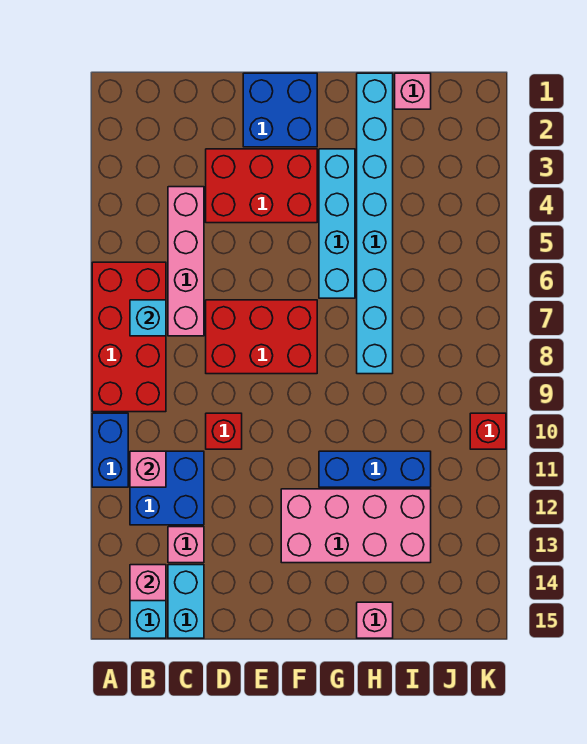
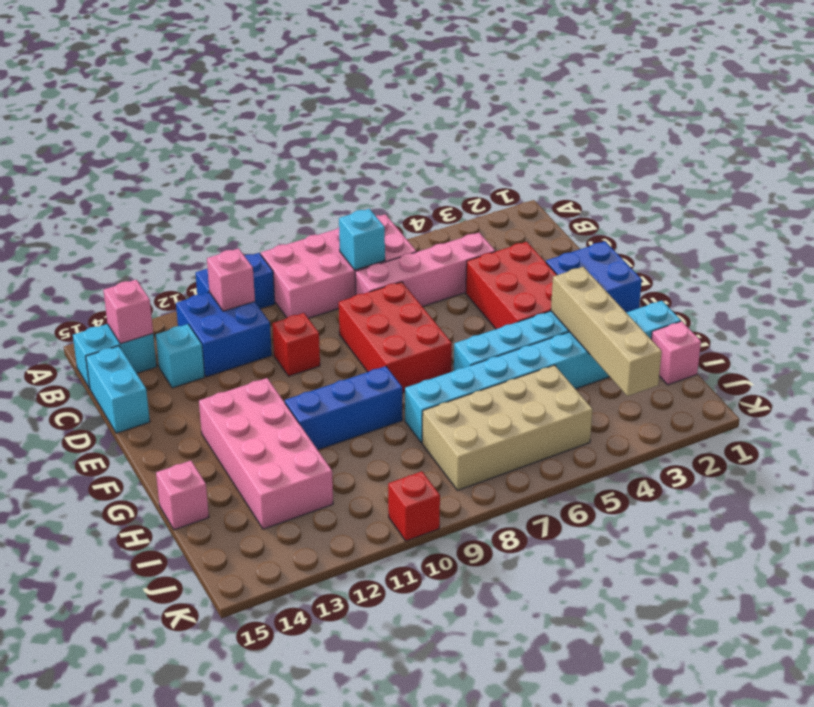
red 2x4 brick [92,262,166,412] -> pink 2x4 brick [261,214,416,318]
pink 1x1 brick [168,527,204,563] -> cyan 1x1 brick [156,324,205,388]
cyan 1x2 brick [168,565,204,638] -> cyan 1x2 brick turned to [86,346,150,433]
none -> tan 1x4 brick [551,267,662,396]
blue 1x3 brick [319,451,431,487] -> blue 1x3 brick turned to [285,366,402,450]
none -> tan 2x4 brick [422,365,593,490]

